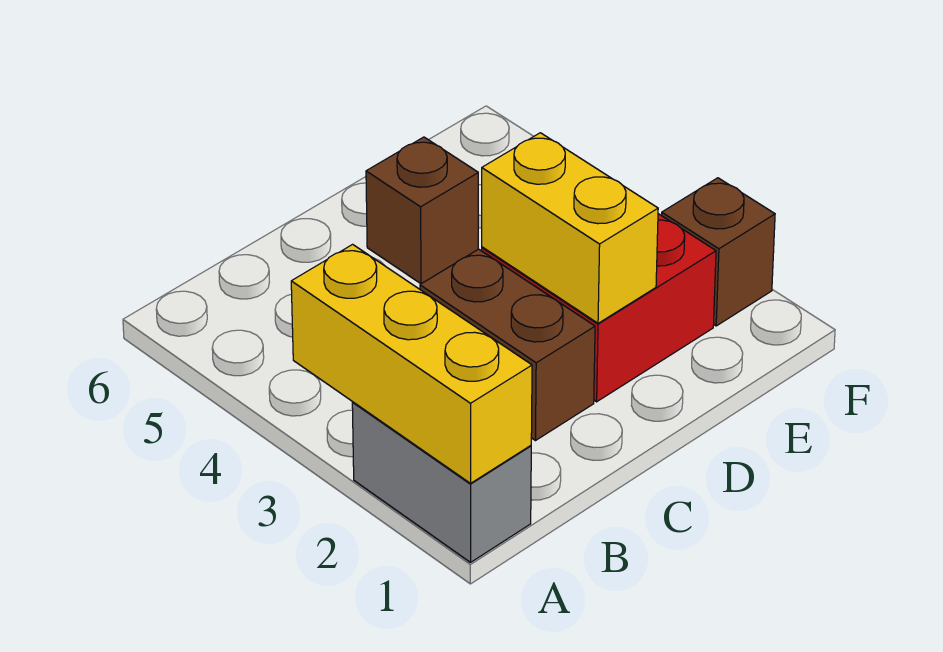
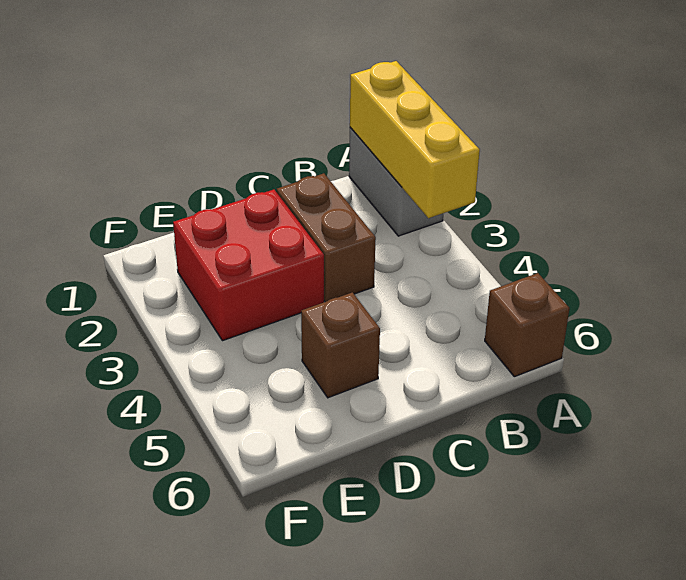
yellow 1x2 brick [482,133,658,323] -> none
brown 1x1 brick [662,178,775,326] -> brown 1x1 brick moved to [485,273,570,377]

